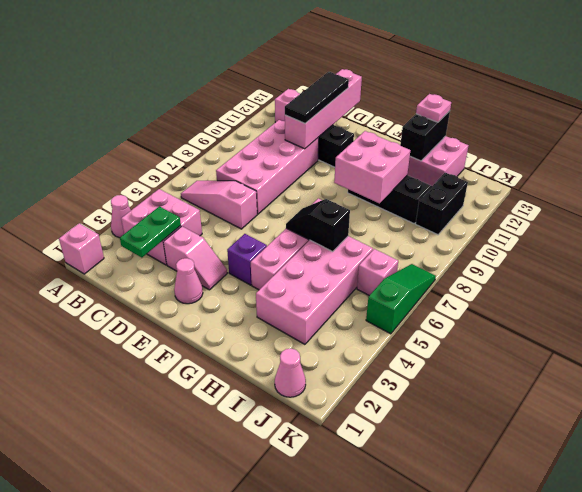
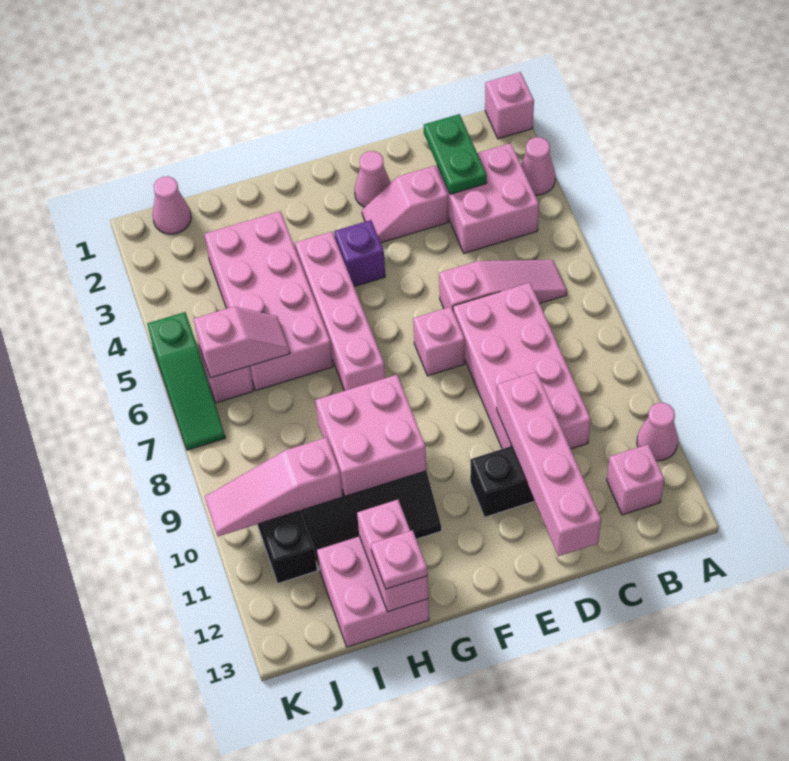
none -> pink 1x1 cone [637,403,678,461]
black 1x3 tile [285,72,349,123] -> none
none -> pink 1x1 brick [413,307,465,376]
black 1x2 slope [286,199,350,251] -> none
black 1x2 brick [400,111,450,161] -> pink 1x2 brick [357,500,428,612]
none -> pink 1x2 slope [194,307,290,378]
none -> pink 1x3 slope [205,437,343,536]

